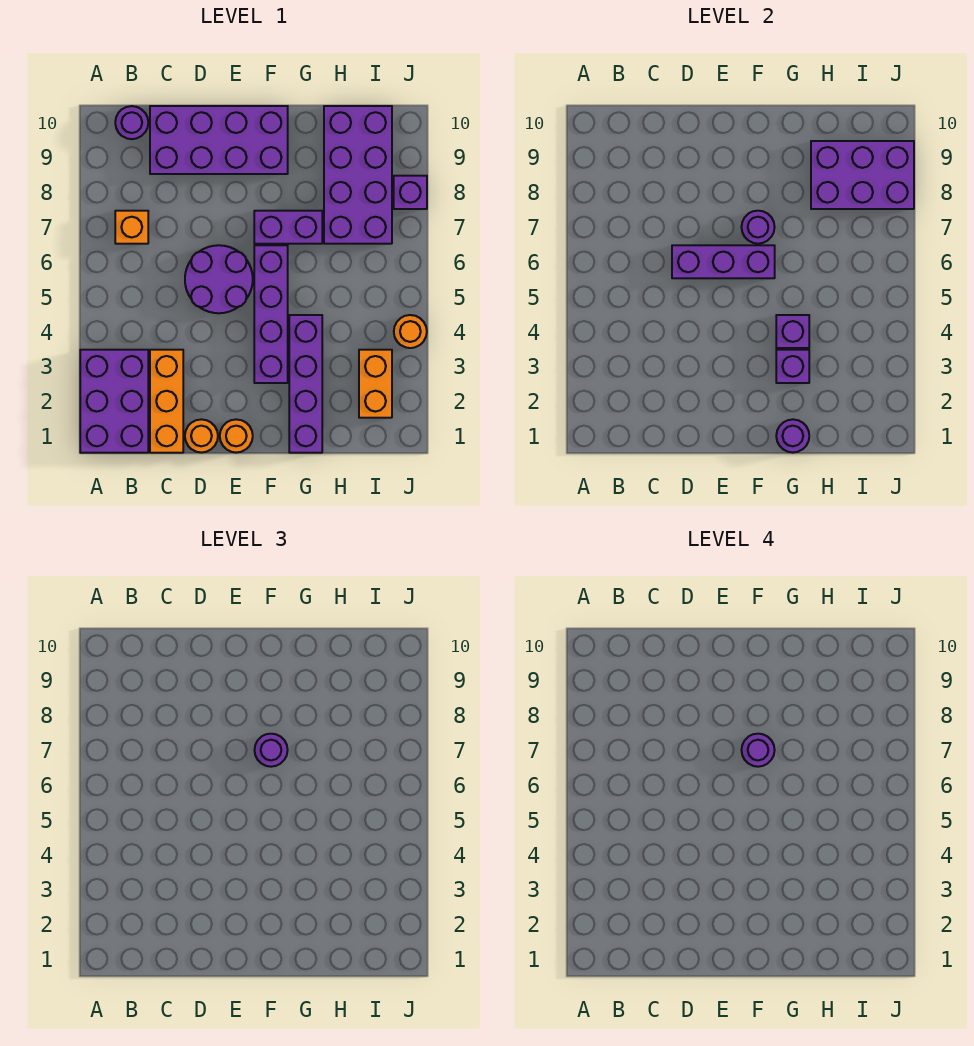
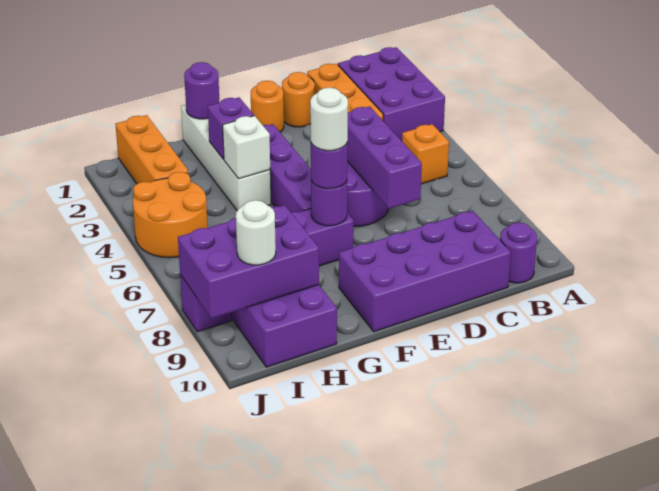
orange 1x1 brick [115,211,148,244] -> orange 1x1 brick moved to [402,124,449,184]
purple 1x3 brick [672,245,775,278] -> purple 1x3 brick turned to [347,106,422,209]
purple 1x1 round brick [742,734,775,767] -> white 1x1 round brick [310,88,348,151]
purple 1x4 brick [289,315,322,453] -> white 1x4 brick [181,105,271,210]
purple 1x1 brick [776,315,809,348] -> white 1x1 brick [223,116,270,179]
orange 1x2 brick [359,350,392,418] -> orange 1x3 brick [115,115,188,184]
none -> white 1x1 round brick [236,200,276,265]
orange 1x1 round brick [394,315,427,348] -> orange 2x2 round brick [133,172,208,258]

